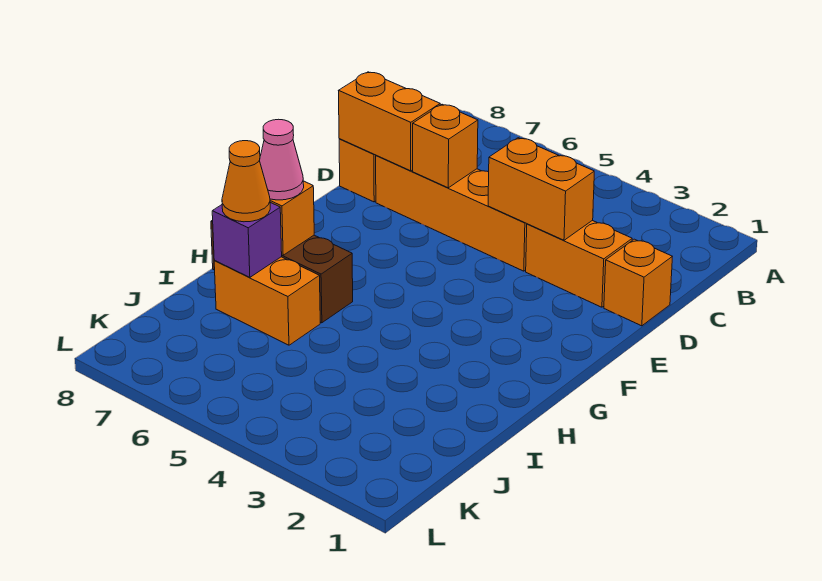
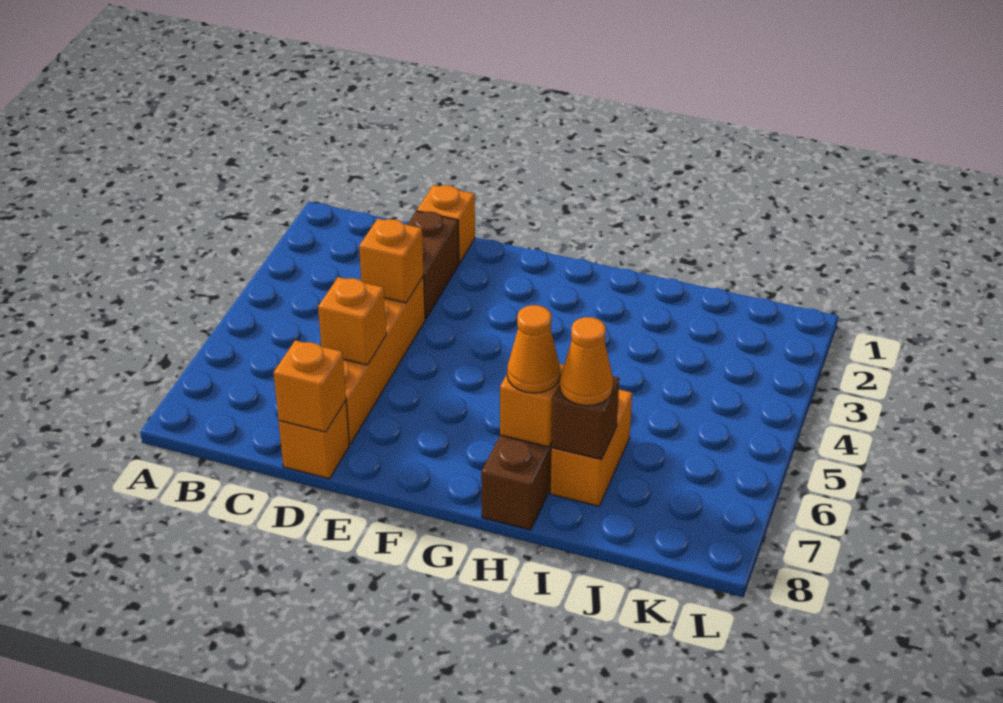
orange 1x2 brick [526,220,632,307] -> brown 1x2 brick [407,211,459,319]
orange 1x2 brick [488,138,594,240] -> orange 1x1 brick [359,219,424,303]
orange 1x2 brick [338,72,440,171] -> orange 1x1 brick [274,340,346,432]
pink 1x1 cone [259,119,304,200] -> orange 1x1 cone [507,305,560,393]
purple 1x1 brick [212,202,282,277] -> brown 1x1 brick [552,376,619,460]

